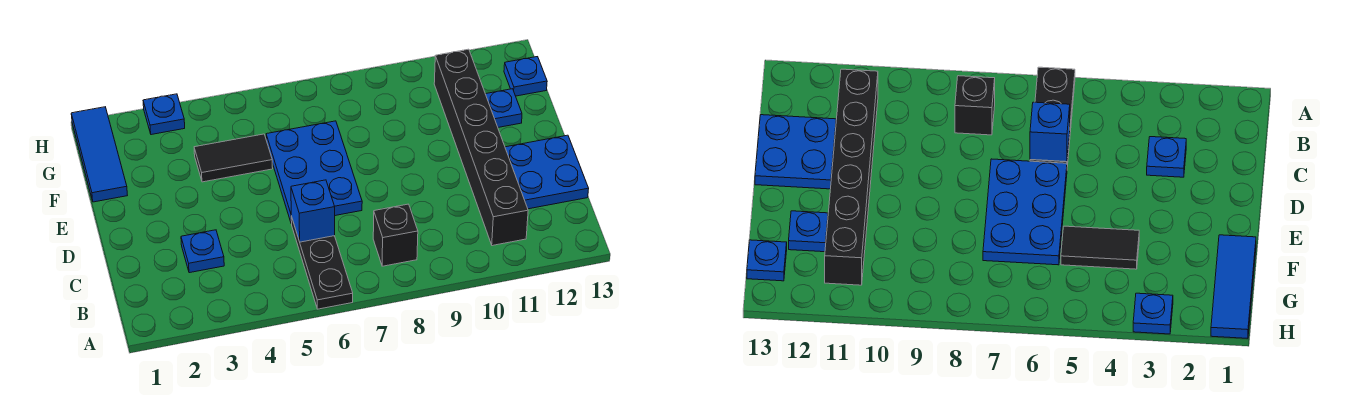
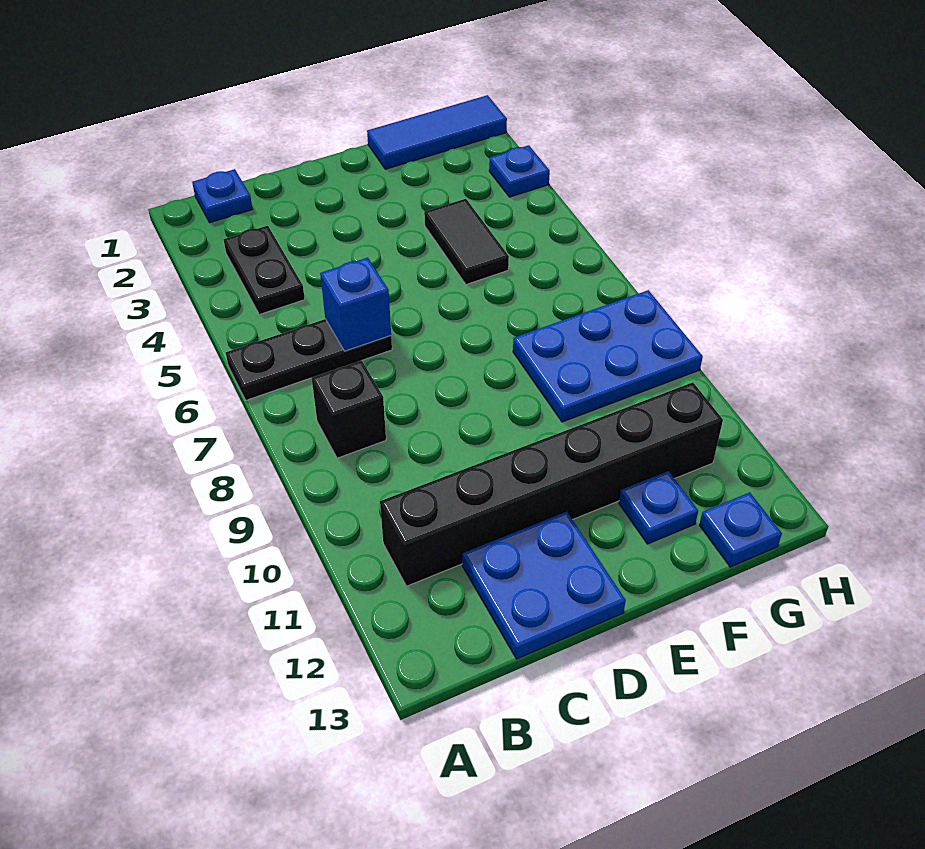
none -> black 1x2 plate [224,226,305,315]
blue 1x1 plate [181,230,224,273] -> blue 1x1 plate moved to [192,169,252,223]
blue 2x3 plate [266,121,362,224] -> blue 2x3 plate moved to [513,290,703,422]

